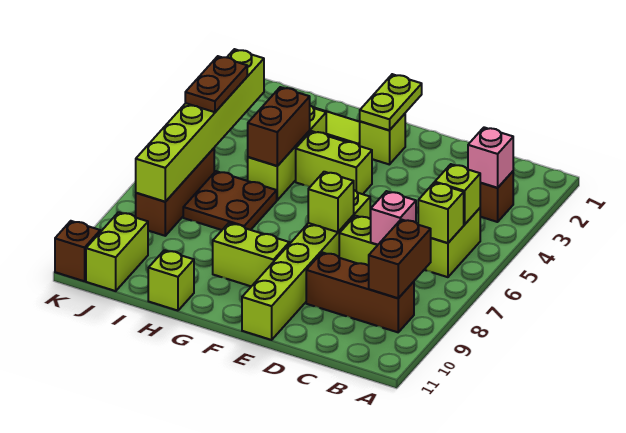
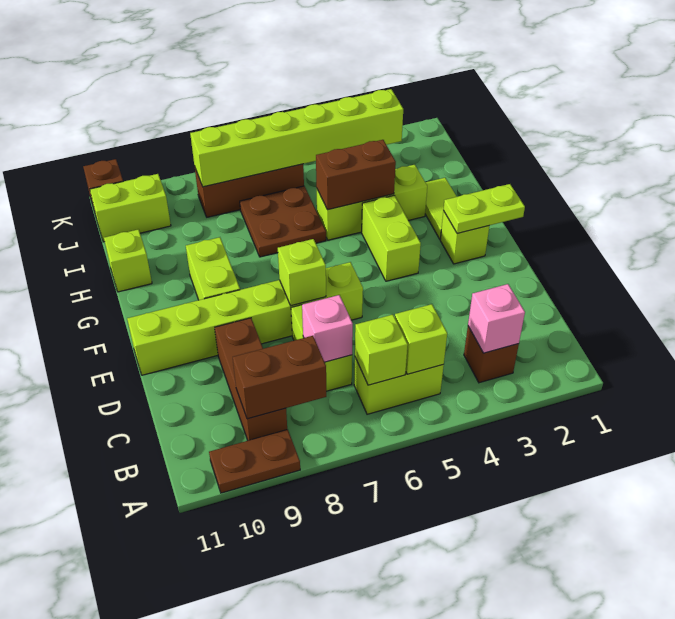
brown 1x2 plate [185,56,247,112] -> brown 1x2 plate moved to [209,429,300,493]

